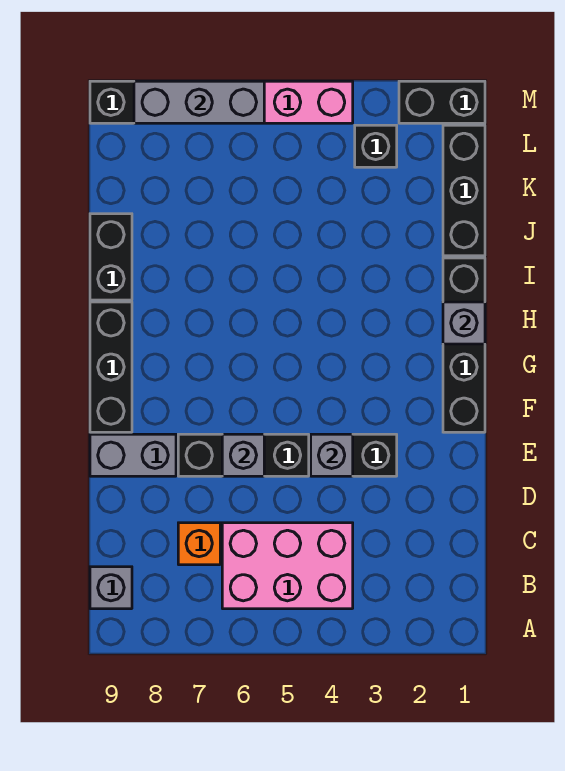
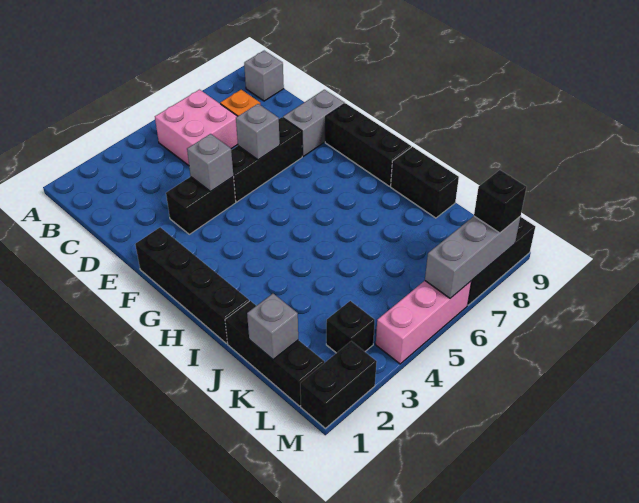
pink 2x3 brick [222,523,353,609] -> pink 2x2 brick [155,90,238,165]
grey 1x1 brick [443,302,485,344] -> grey 1x1 brick moved to [247,294,298,359]
none -> black 1x1 brick [474,170,526,233]

